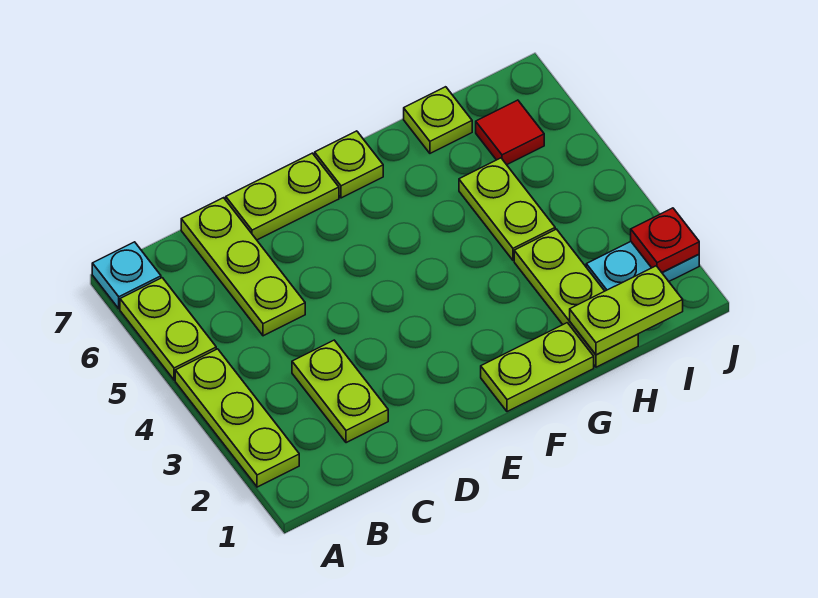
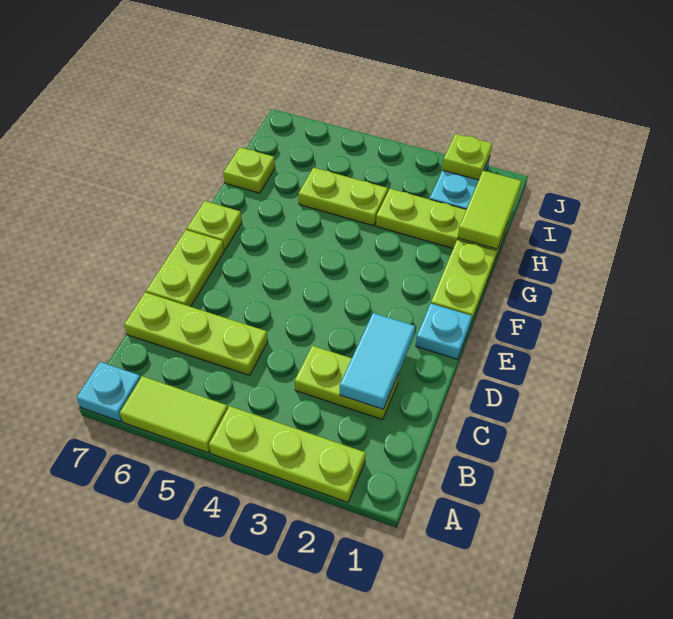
lime 1x2 plate [120,278,216,380] -> lime 1x2 tile [120,376,228,453]
none -> cyan 1x2 tile [340,313,415,409]
none -> cyan 1x1 plate [416,304,472,359]
lime 1x2 plate [570,266,683,355] -> lime 1x2 tile [458,171,521,249]
red 1x1 tile [476,100,544,165] -> none
red 1x1 plate [631,208,699,272] -> lime 1x1 plate [442,134,492,180]

